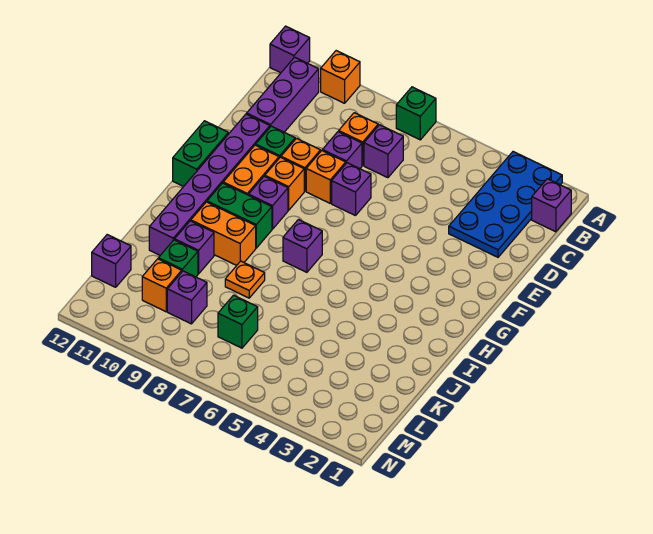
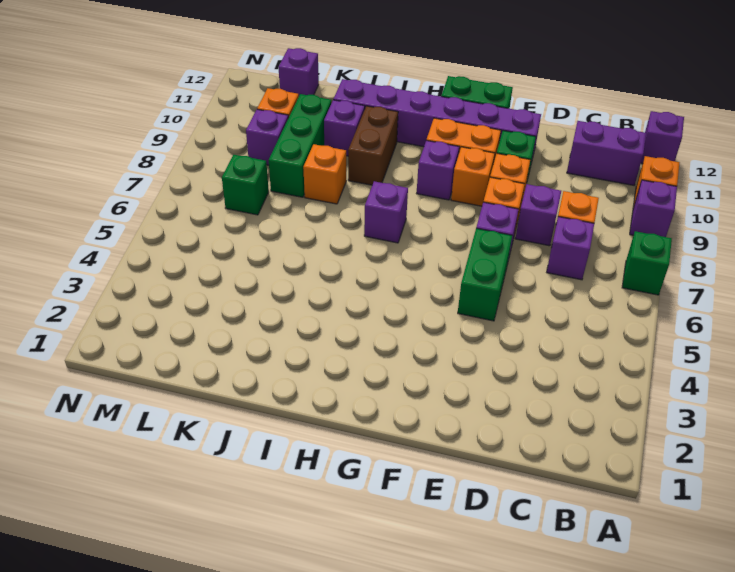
blue 2x4 plate [449,152,562,257] -> none
purple 1x1 brick [532,179,571,232] -> purple 1x1 brick moved to [630,180,677,237]
purple 1x3 brick [247,57,319,132] -> purple 1x2 brick [567,121,646,185]
green 1x2 brick [207,183,272,248] -> green 1x2 brick moved to [458,228,512,321]
orange 1x2 brick [191,202,256,265] -> brown 1x2 brick [348,106,398,185]
orange 1x1 plate [225,261,265,298] -> orange 1x1 brick [303,144,346,204]
green 1x1 brick [158,240,198,277] -> green 1x3 brick [269,94,331,197]

